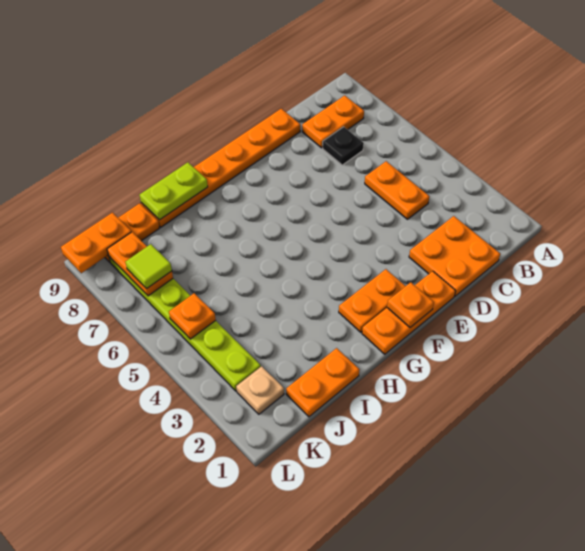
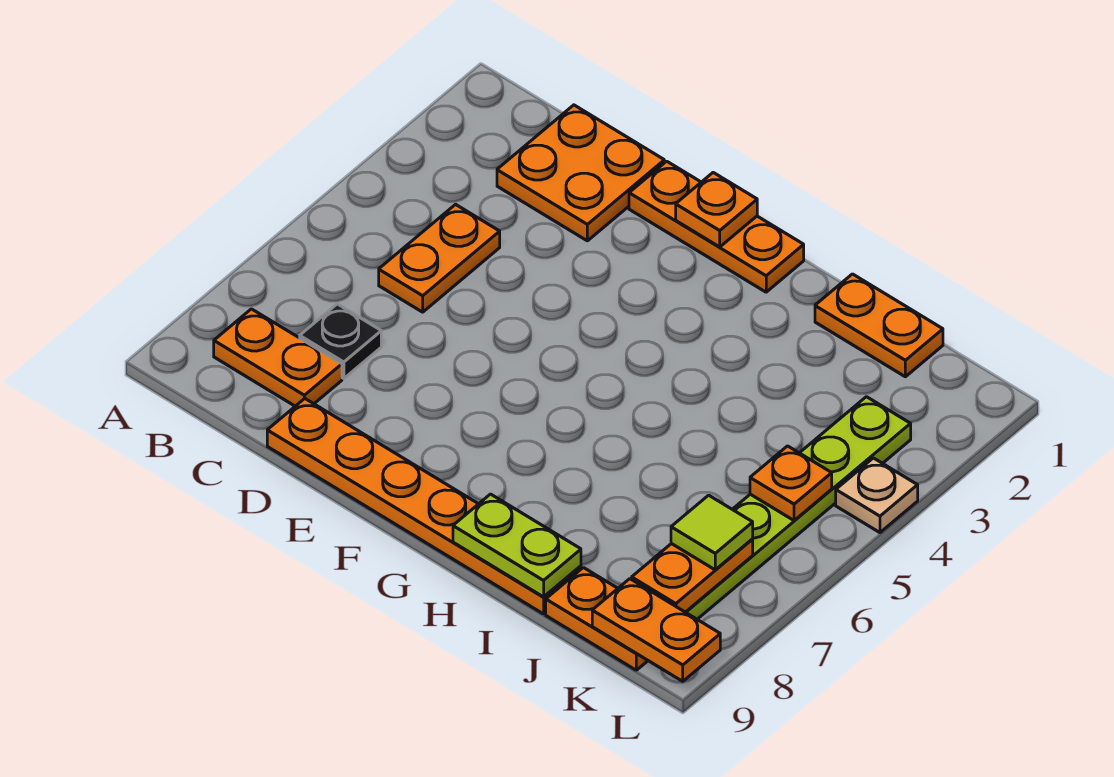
orange 1x2 plate [339,269,405,332] -> none
tan 1x1 plate [236,366,284,414] -> tan 1x1 plate moved to [836,458,918,533]

